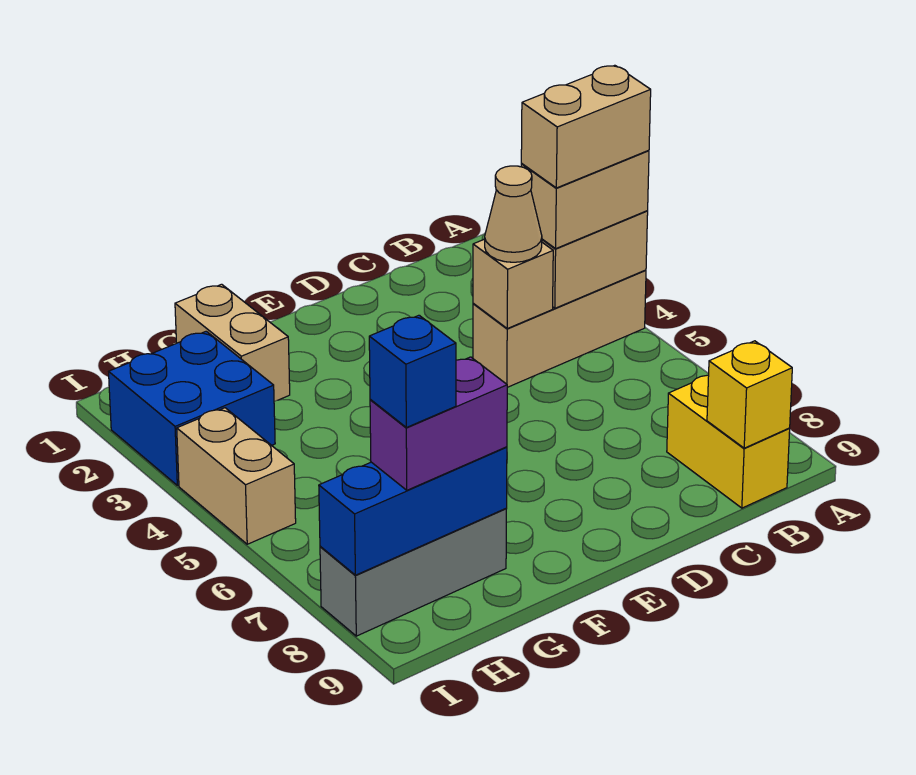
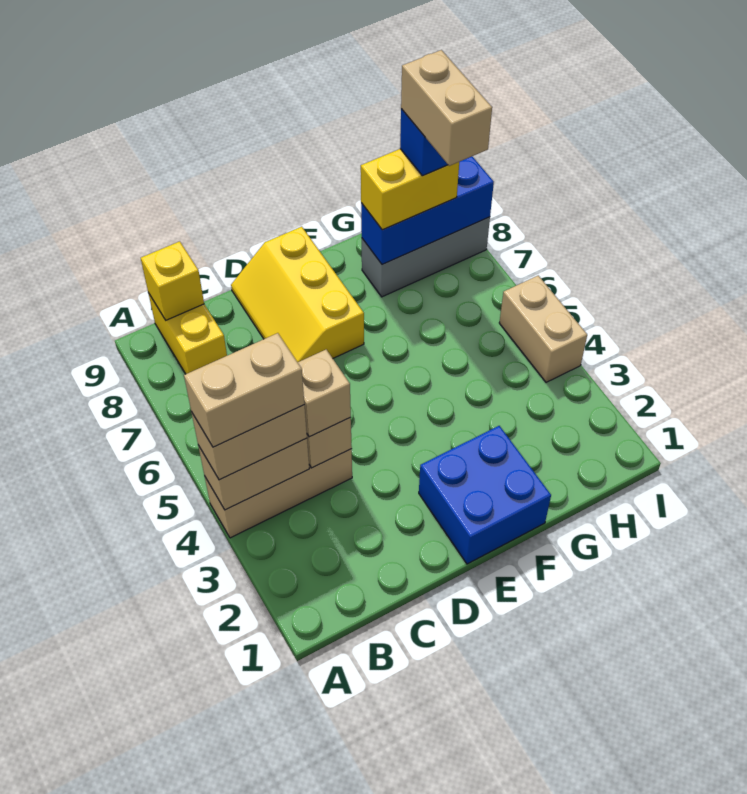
tan 1x1 cone [485,166,542,262] -> tan 1x1 brick [298,350,351,437]
none -> yellow 2x3 slope [231,227,364,362]
tan 1x2 brick [175,284,290,401] -> tan 1x2 brick moved to [401,50,492,166]
purple 1x2 brick [370,357,507,490] -> yellow 1x2 brick [361,149,459,230]
blue 2x2 brick [109,331,275,485] -> blue 2x2 brick moved to [419,426,551,564]

